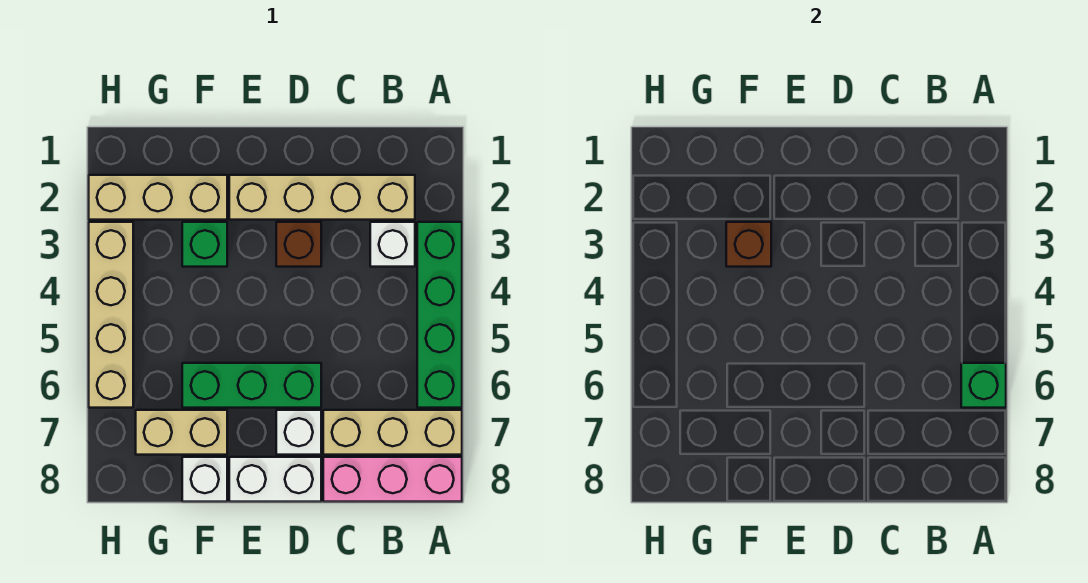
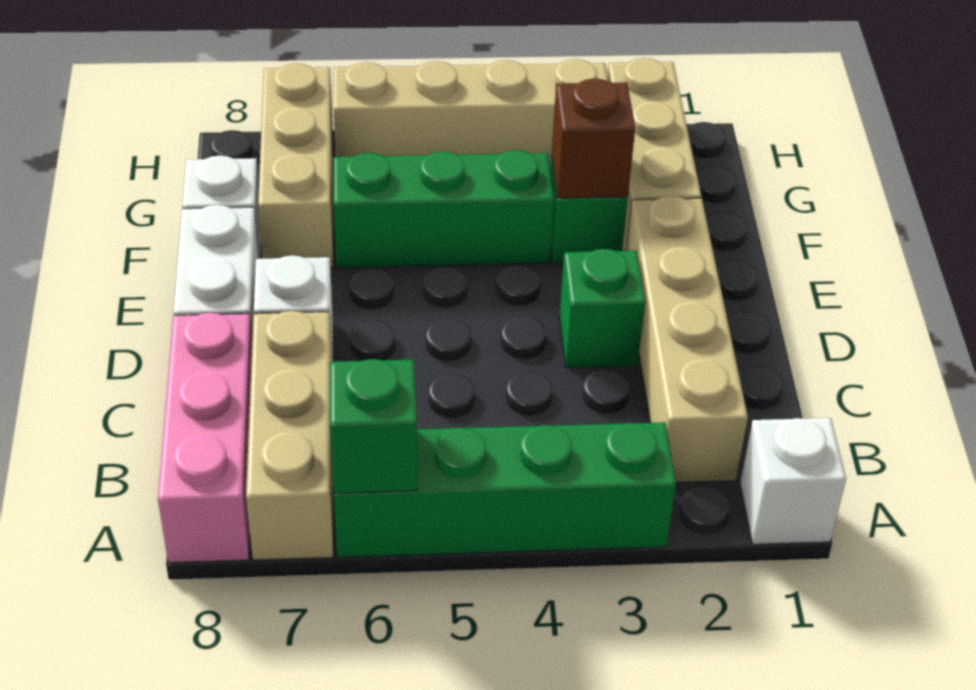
white 1x1 brick [370,222,415,267] -> white 1x1 brick moved to [740,418,846,544]
brown 1x1 brick [276,222,321,267] -> green 1x1 brick [559,249,645,368]
green 1x3 brick [182,363,321,408] -> green 1x3 brick turned to [333,150,554,268]
tan 1x2 brick [136,410,227,455] -> tan 1x3 brick [258,64,333,268]

